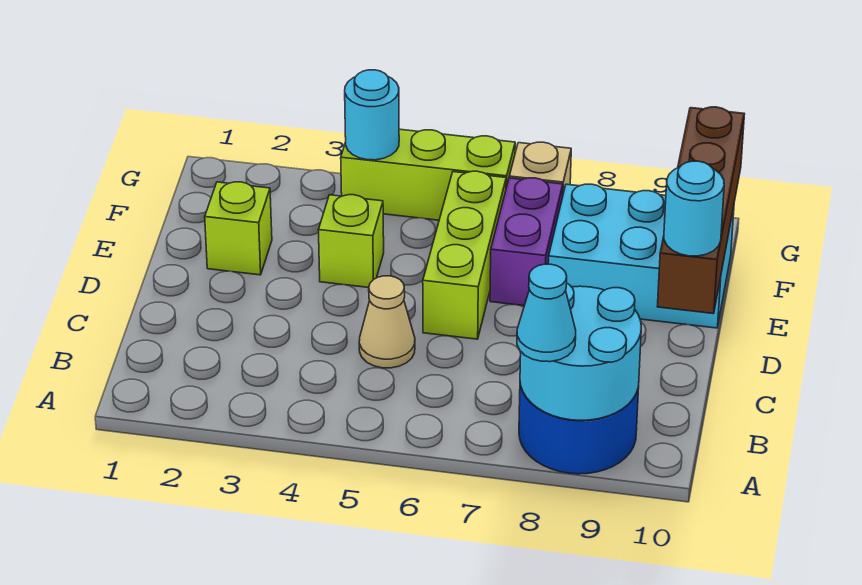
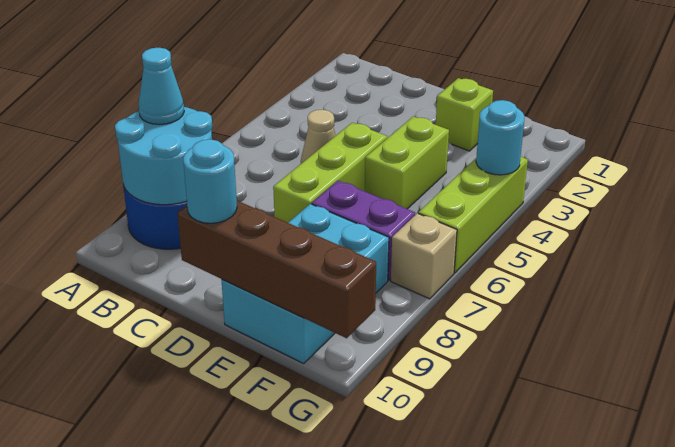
lime 1x3 brick [423,171,506,339] -> lime 1x3 brick turned to [273,123,387,223]
lime 1x1 brick [319,195,384,288] -> lime 1x2 brick [365,117,449,209]

